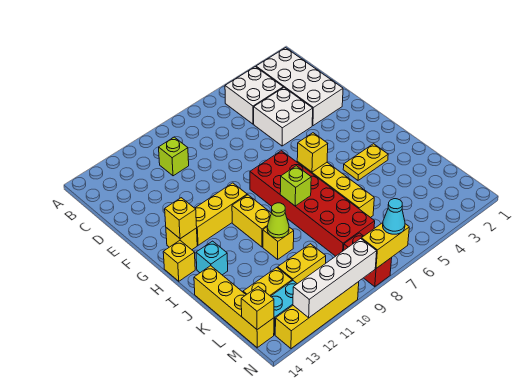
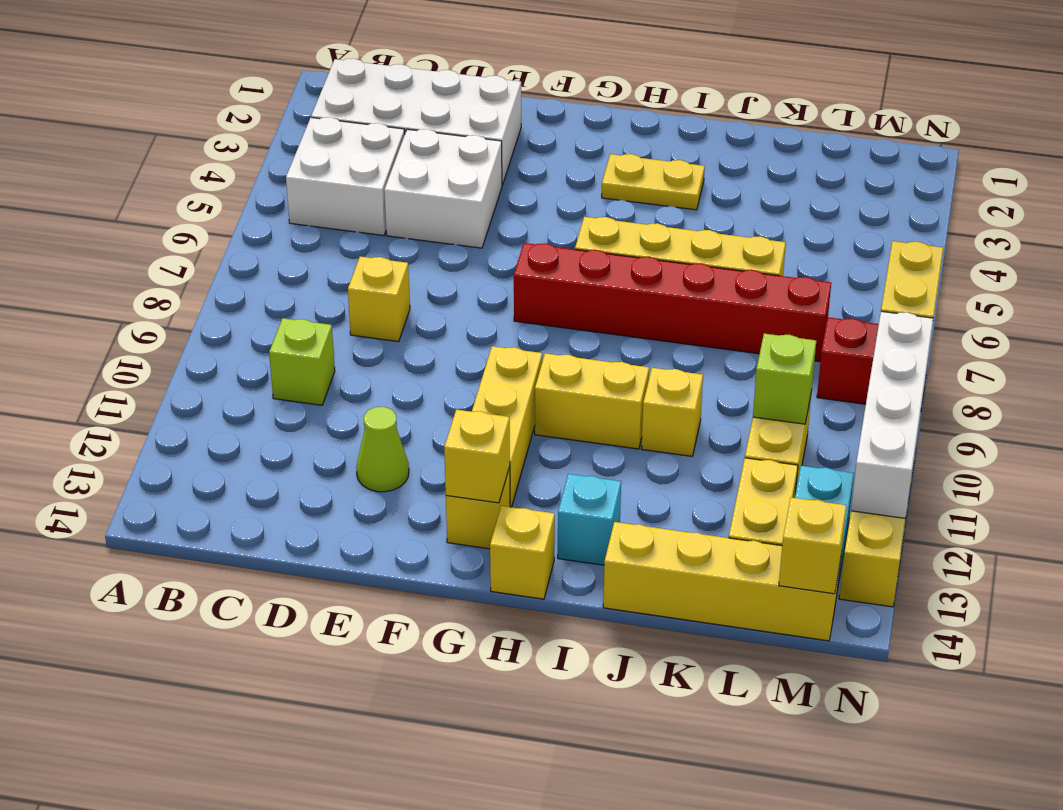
red 2x6 brick [250,151,375,256] -> red 1x6 brick [514,243,831,362]
yellow 1x1 brick [297,133,328,172] -> yellow 1x1 brick moved to [348,257,410,342]
yellow 1x2 plate [343,144,388,180] -> yellow 1x2 plate turned to [602,154,705,210]
lime 1x1 brick [280,166,311,206] -> lime 1x1 brick moved to [753,334,816,424]
lime 1x1 cone [267,203,289,238] -> lime 1x1 cone moved to [356,407,409,492]
cyan 1x1 cone [383,199,405,234] -> none

